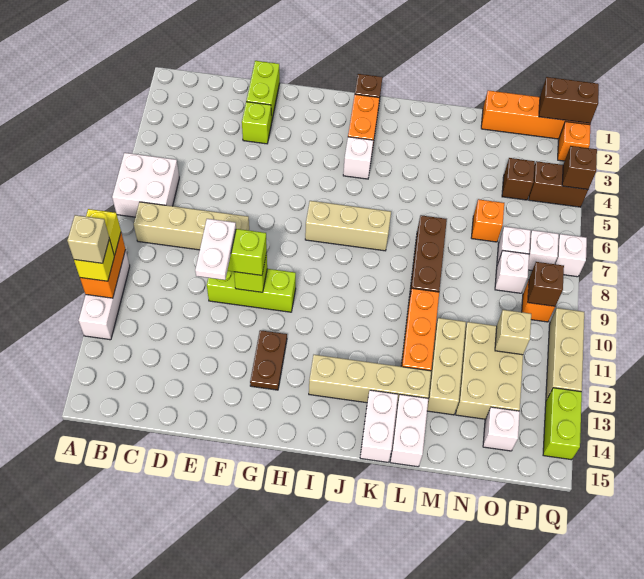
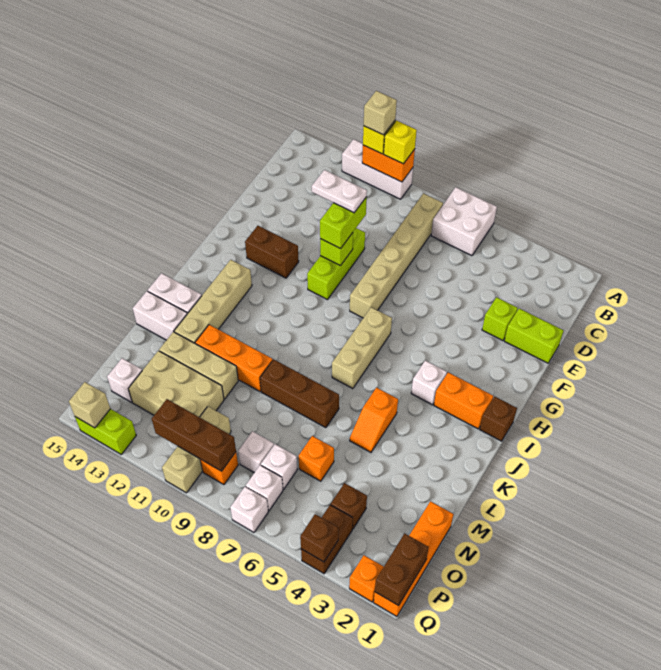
tan 1x4 brick [133,202,249,250] -> tan 1x6 brick [350,193,443,318]
brown 1x2 plate [250,330,287,390] -> brown 1x2 brick [245,226,299,278]
none -> orange 1x2 slope [350,387,398,452]
tan 1x1 brick [495,310,531,355] -> tan 1x1 brick moved to [69,382,110,428]
brown 1x1 brick [528,262,564,306] -> brown 1x3 brick [152,399,236,471]
tan 1x3 brick [546,308,584,400] -> tan 1x3 brick turned to [162,407,231,493]

